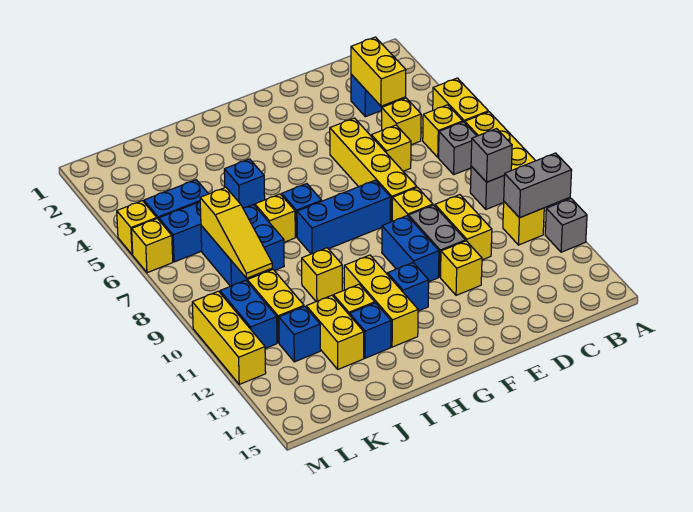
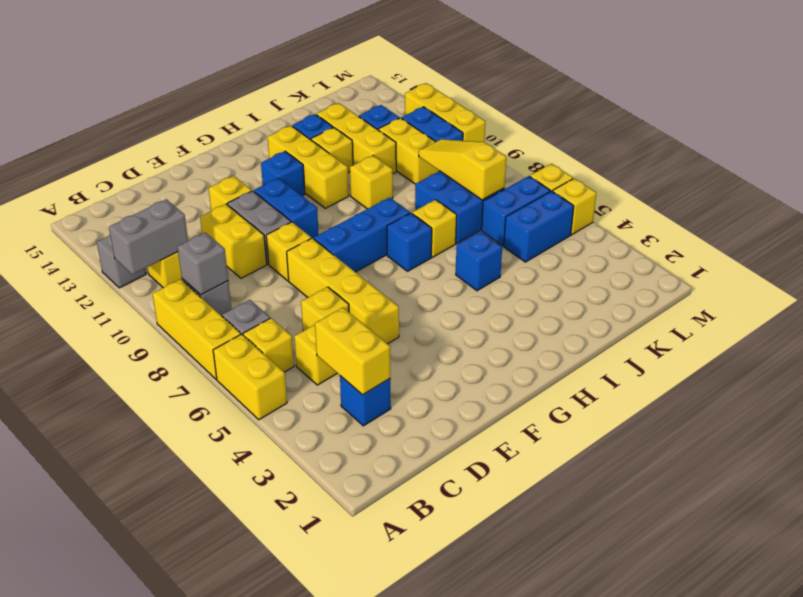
yellow 1x2 brick [306,295,364,369] -> yellow 1x3 brick [316,103,396,174]

